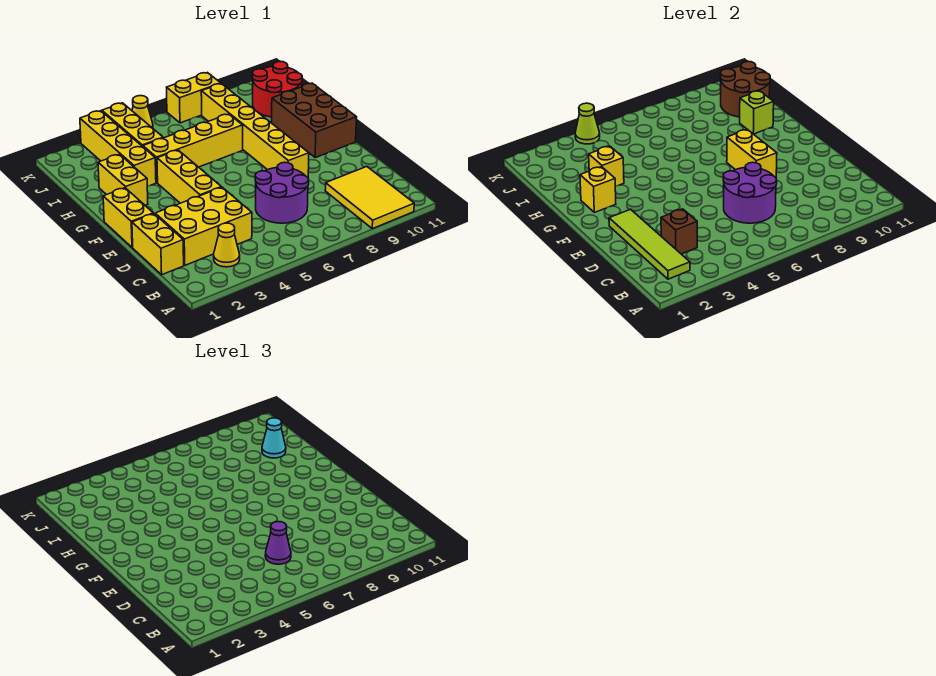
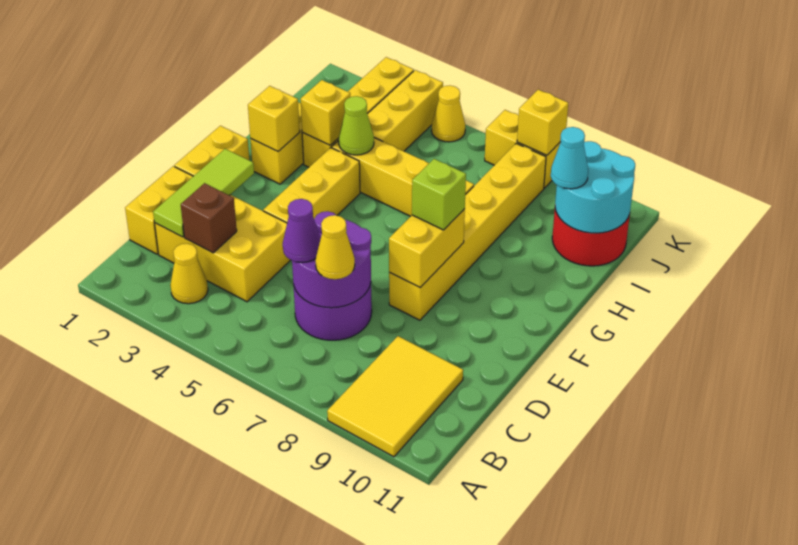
lime 1x4 tile [609,209,690,279] -> lime 1x3 tile [153,149,254,237]
none -> yellow 1x1 cone [315,215,355,279]
brown 2x3 brick [272,83,357,158] -> none
lime 1x1 brick [740,91,774,134] -> lime 1x1 brick moved to [412,159,466,230]
brown 2x2 round brick [720,61,770,117] -> cyan 2x2 round brick [555,141,635,233]
lime 1x1 cone [575,103,600,144] -> lime 1x1 cone moved to [339,96,374,155]
none -> yellow 1x1 brick [517,90,568,155]

